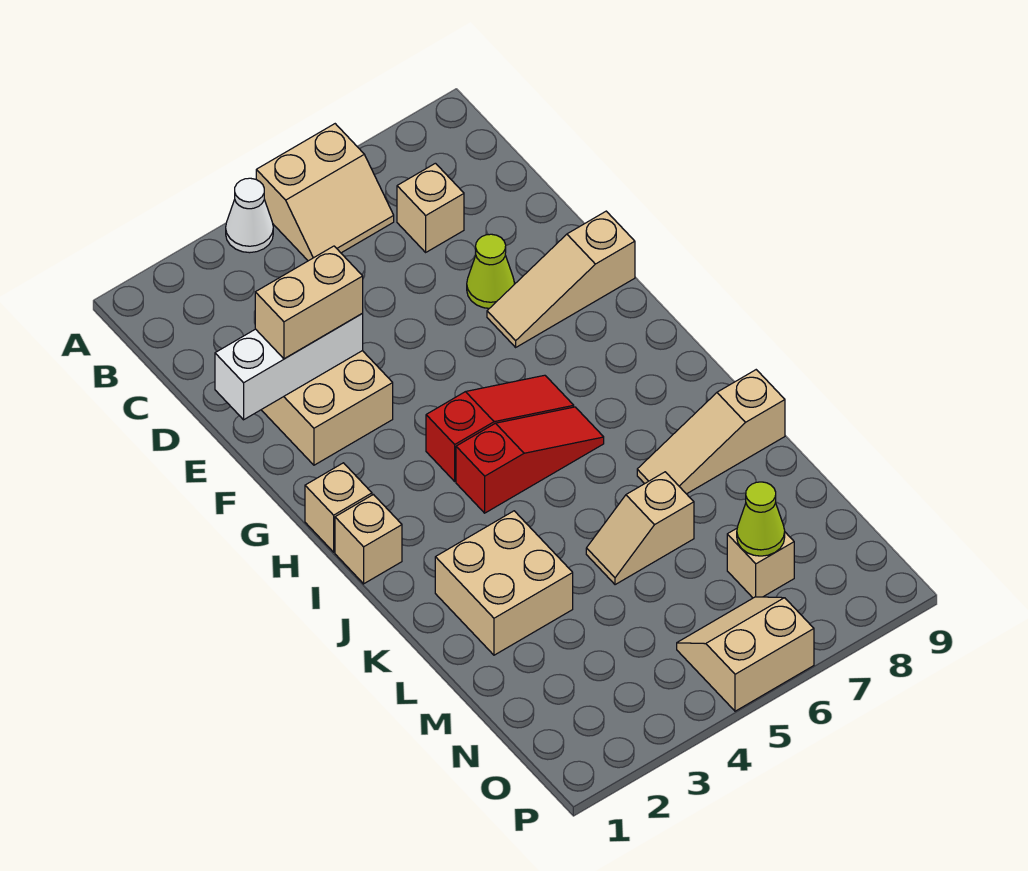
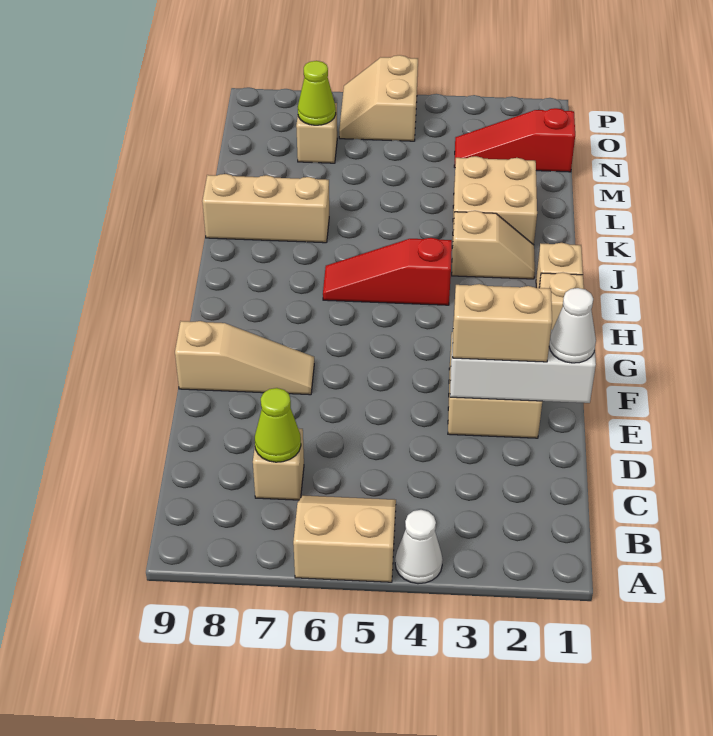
none -> white 1x1 cone [549,288,596,363]
lime 1x1 cone [467,234,515,308] -> lime 1x1 cone moved to [255,388,301,462]
red 1x3 slope [426,375,574,481] -> red 1x3 slope moved to [454,108,575,172]
tan 1x3 slope [637,370,785,494] -> tan 1x3 brick [202,174,329,243]
tan 1x2 slope [586,472,694,585] -> tan 1x2 slope moved to [452,211,535,279]
tan 2x2 slope [677,597,814,711] -> tan 2x2 slope turned to [339,55,418,141]

